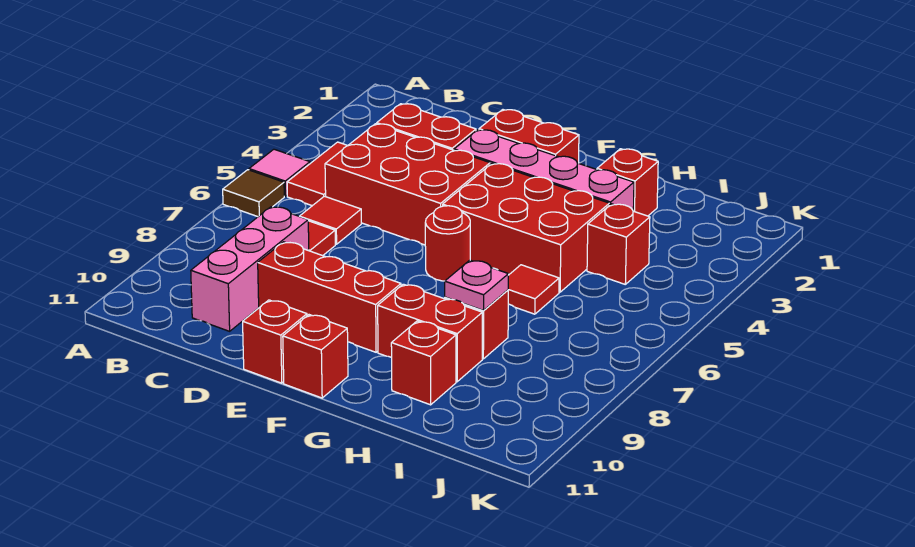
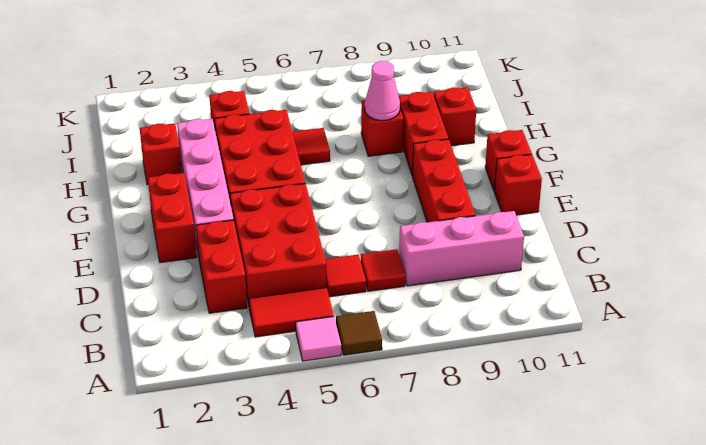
red 1x1 round brick [425,206,470,281] -> none
pink 1x1 plate [445,260,508,310] -> pink 1x1 cone [365,61,400,120]

